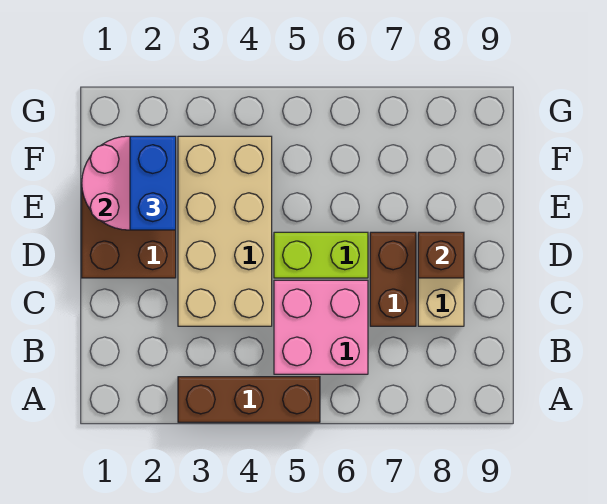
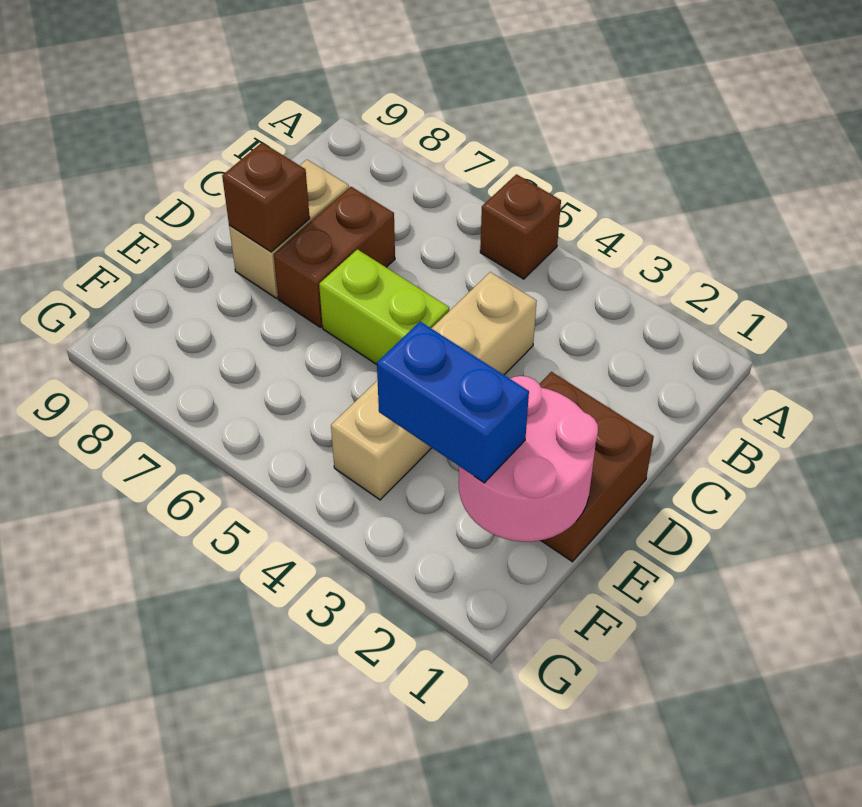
brown 1x3 brick [178,377,320,422] -> brown 1x1 brick [480,174,561,279]
pink 2x2 brick [274,280,368,374] -> none
tan 2x4 brick [178,136,272,326] -> tan 1x4 brick [331,272,537,500]
blue 1x2 brick [130,136,176,230] -> blue 1x2 brick turned to [377,322,529,483]

